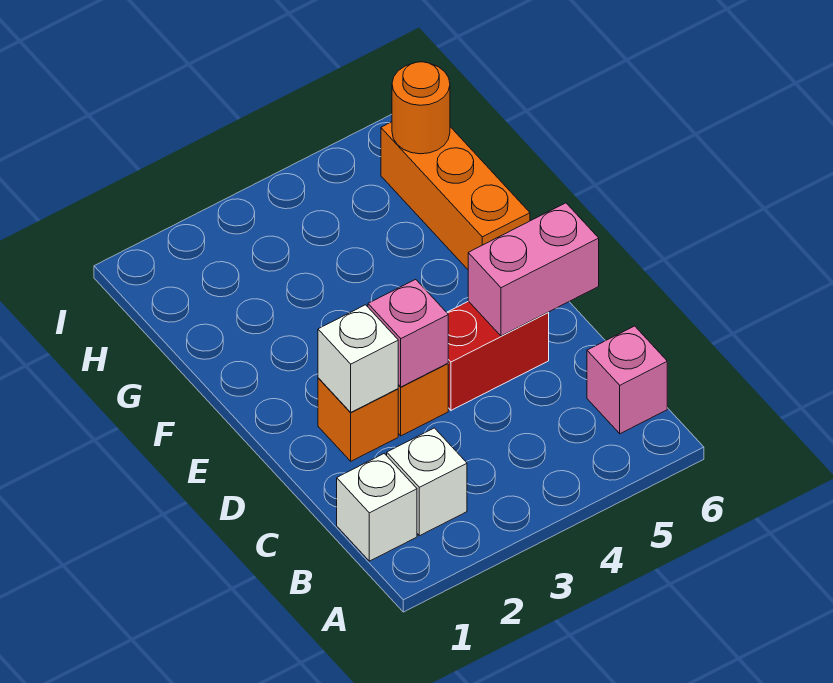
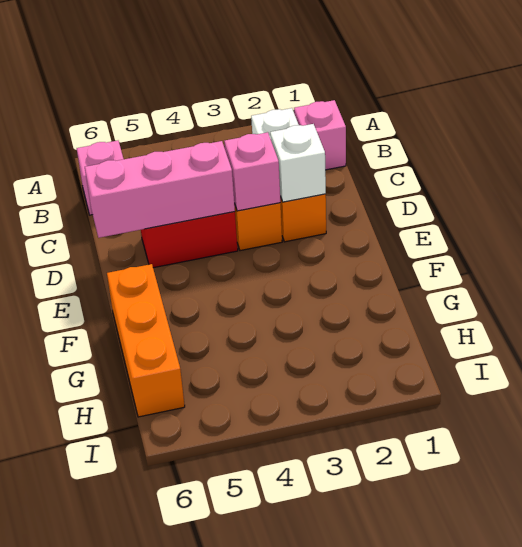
white 1x1 brick [337,454,417,561] -> pink 1x1 brick [294,100,346,170]
pink 1x2 brick [468,203,599,336] -> pink 1x3 brick [85,141,235,238]
orange 1x1 round brick [392,62,450,154] -> none

